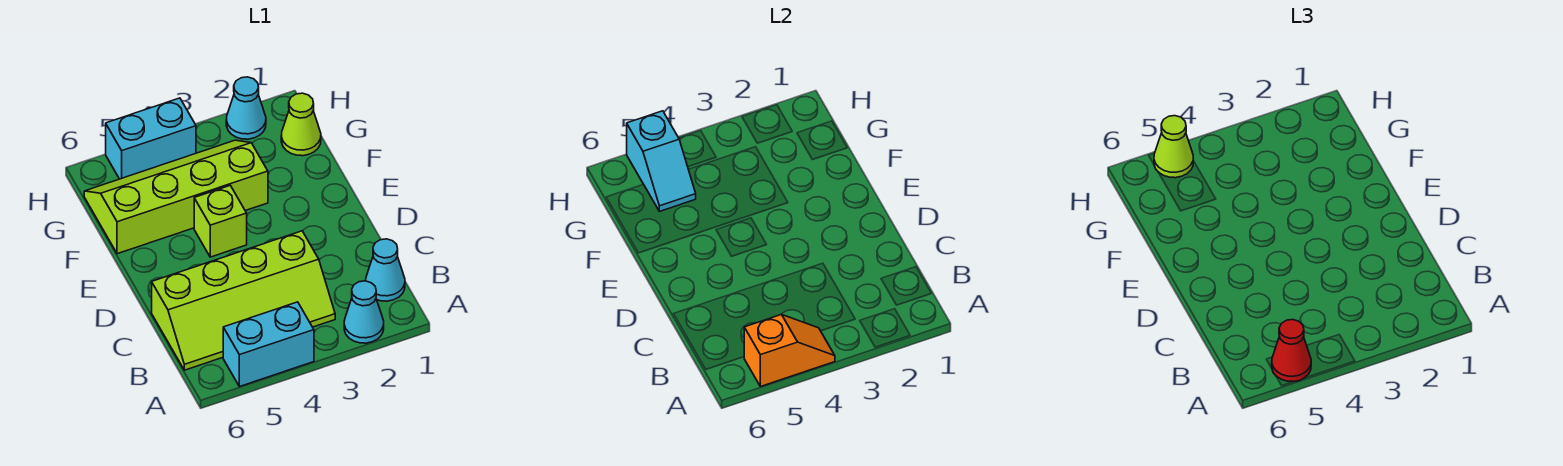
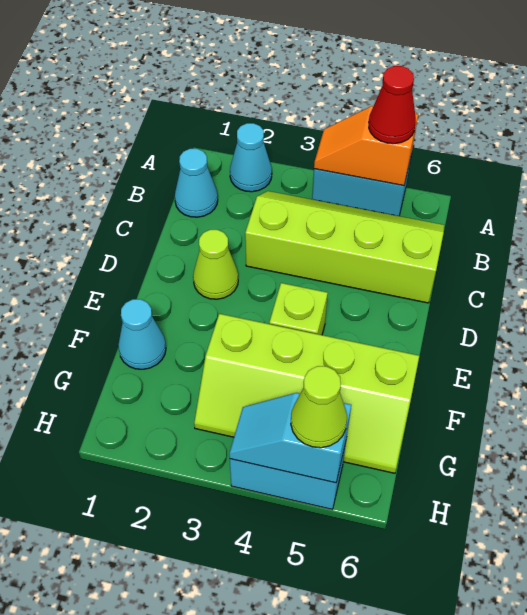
lime 1x1 cone [281,93,321,156] -> lime 1x1 cone moved to [193,230,238,299]
cyan 1x2 slope [627,111,696,211] -> cyan 1x2 slope turned to [229,393,351,483]
cyan 1x1 cone [226,77,266,139] -> cyan 1x1 cone moved to [118,299,166,369]

